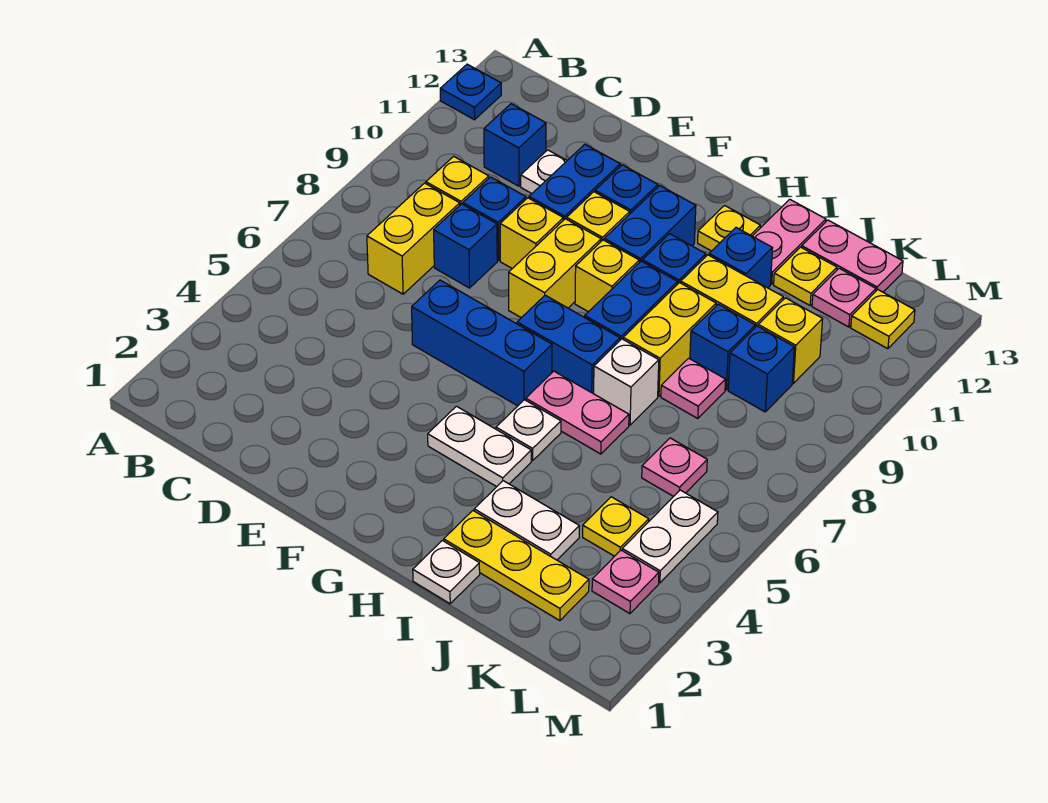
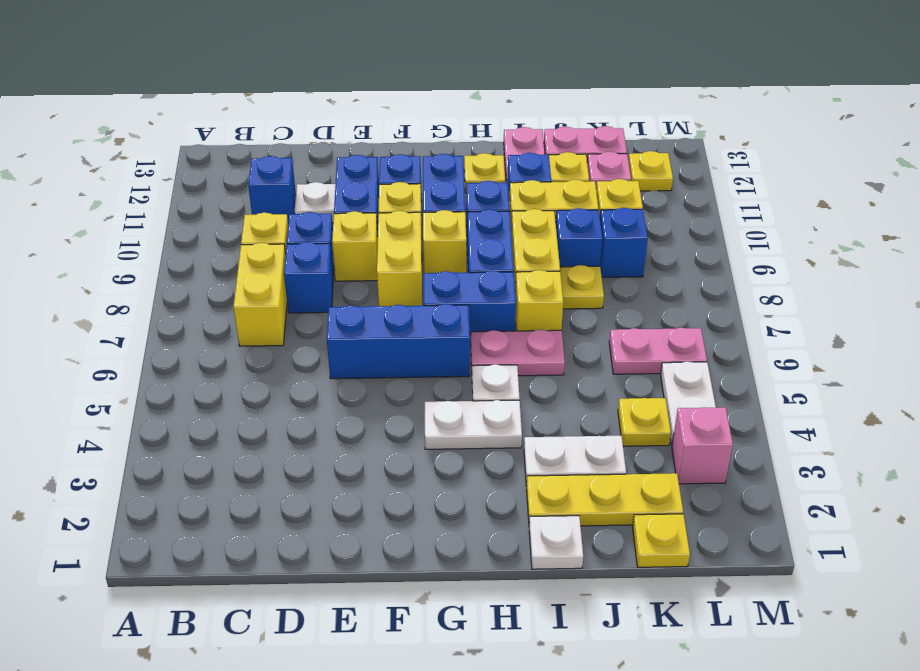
blue 1x1 plate [440,64,501,120] -> none
white 1x1 brick [594,339,659,425] -> yellow 1x1 brick [515,270,563,331]
pink 1x1 plate [661,358,726,418] -> yellow 1x1 plate [560,265,604,309]
none -> yellow 1x1 plate [633,514,690,567]
pink 1x1 plate [642,438,707,496] -> pink 1x2 plate [609,328,707,374]
pink 1x1 plate [592,550,659,614] -> pink 1x1 brick [672,407,733,484]

